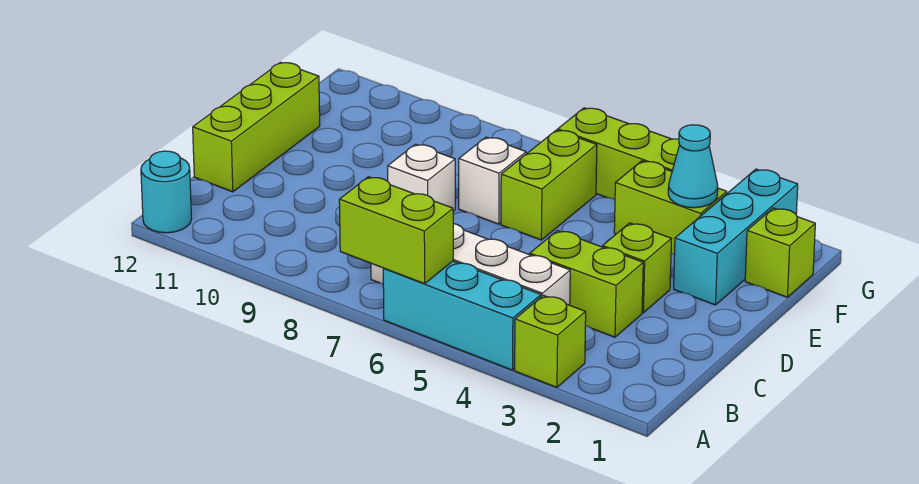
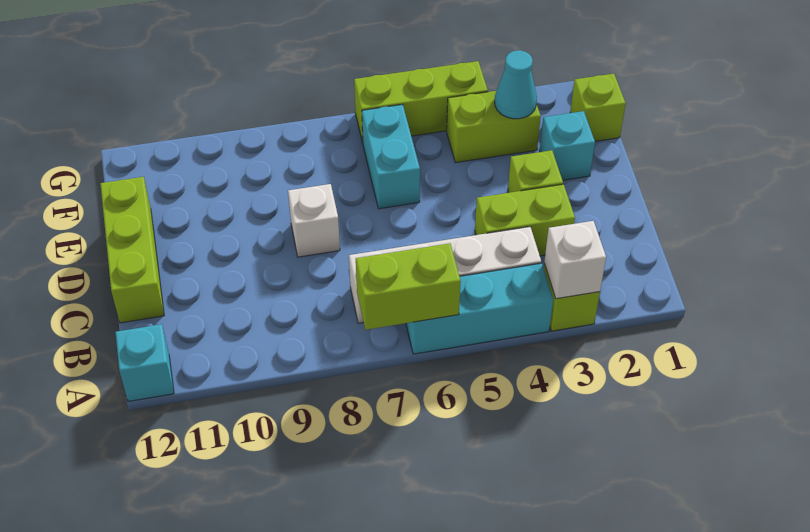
cyan 1x1 round brick [141,151,191,233] -> cyan 1x1 brick [115,324,174,401]
cyan 1x3 brick [674,169,798,305] -> cyan 1x1 brick [540,111,595,180]
lime 1x2 brick [501,130,597,240] -> cyan 1x2 brick [362,104,420,209]
white 1x1 brick [459,137,526,224] -> white 1x1 brick moved to [544,221,606,299]

